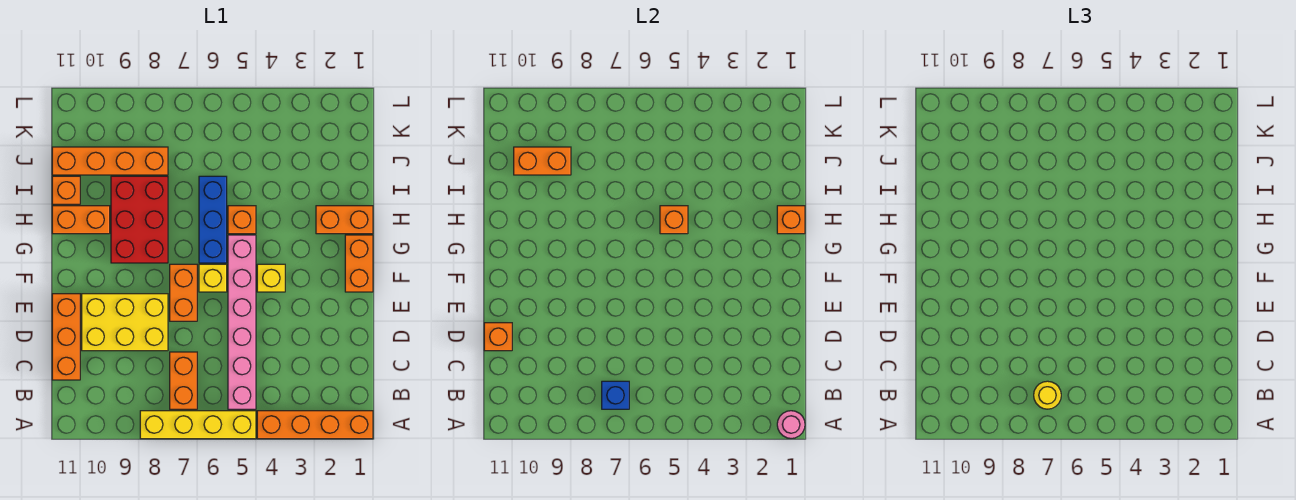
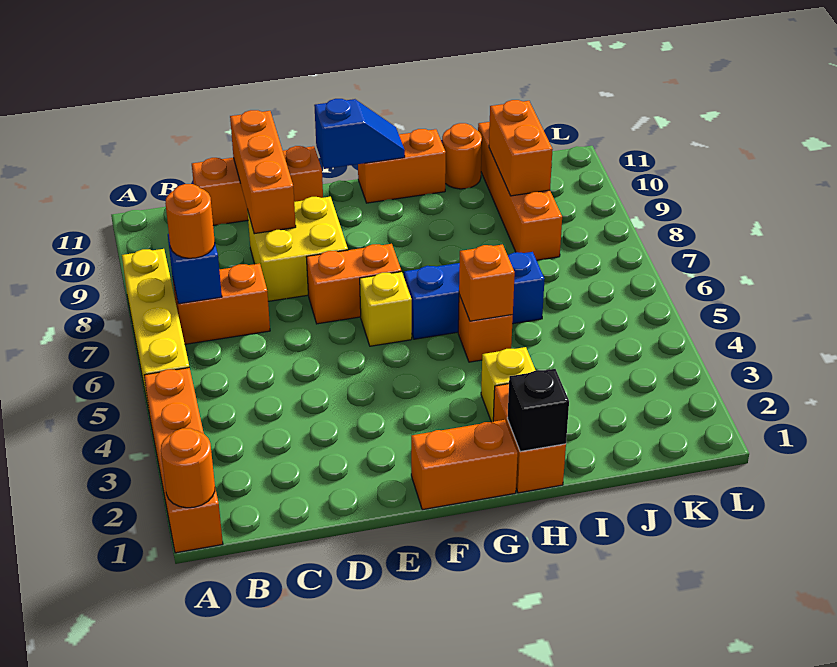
pink 1x1 round brick [777,411,805,438] -> orange 1x1 round brick [161,428,215,508]
pink 1x6 brick [228,235,256,409] -> none
yellow 1x1 round brick [1034,381,1061,409] -> orange 1x1 round brick [165,184,215,258]
yellow 2x3 brick [82,294,168,351] -> yellow 2x2 brick [247,197,348,301]
orange 1x1 brick [484,323,512,351] -> orange 1x3 brick [230,110,296,234]
yellow 1x1 brick [257,264,285,292] -> yellow 1x1 brick moved to [481,347,536,422]
none -> blue 1x2 slope [314,99,405,169]
red 2x3 brick [111,176,168,263] -> none
orange 1x1 brick [777,206,805,234] -> black 1x1 brick [507,369,569,452]
orange 1x2 brick [52,206,110,234] -> orange 1x2 brick turned to [358,129,446,203]
orange 1x1 brick [52,176,80,204] -> orange 1x1 round brick [442,123,482,189]

